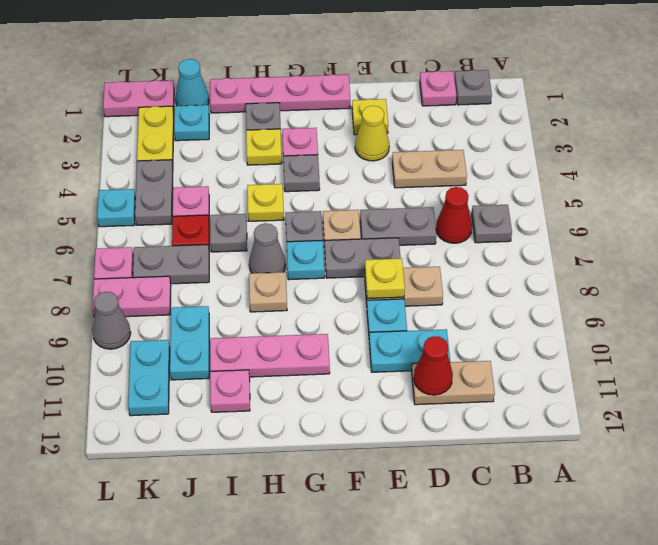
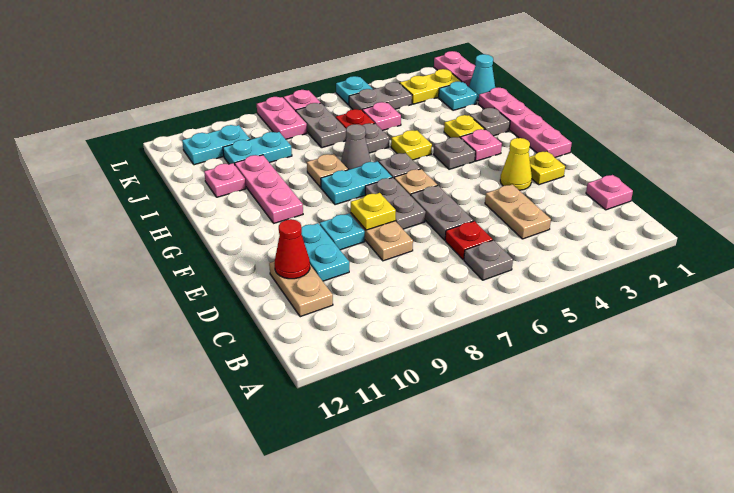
grey 1x1 plate [454,70,492,105] -> none
red 1x1 cone [436,187,472,243] -> red 1x1 plate [445,221,493,260]
cyan 1x1 plate [287,240,324,280] -> cyan 1x2 plate [321,161,392,205]
grey 1x1 cone [92,292,131,349] -> none

